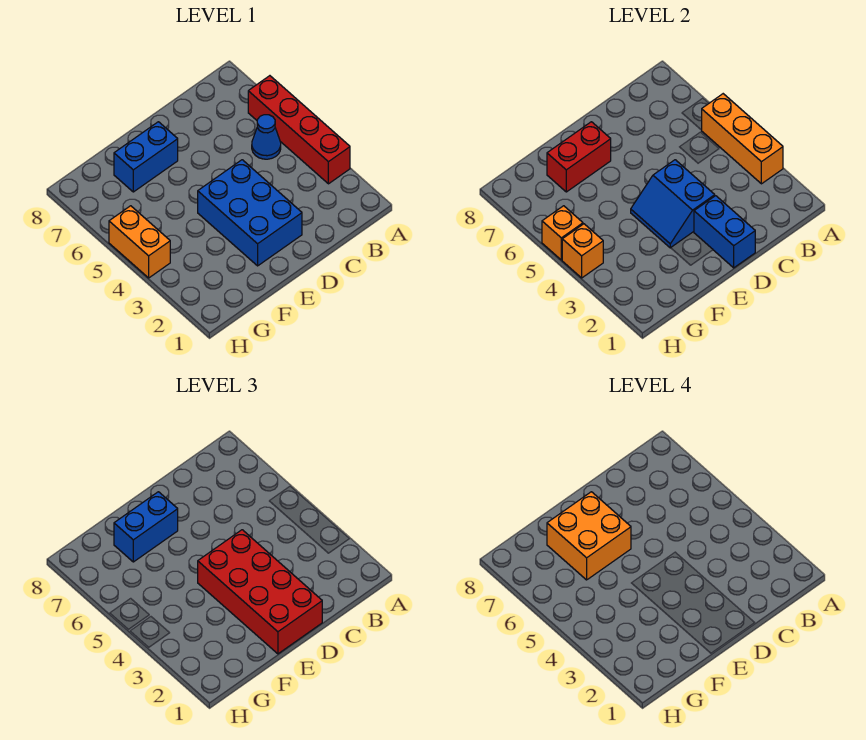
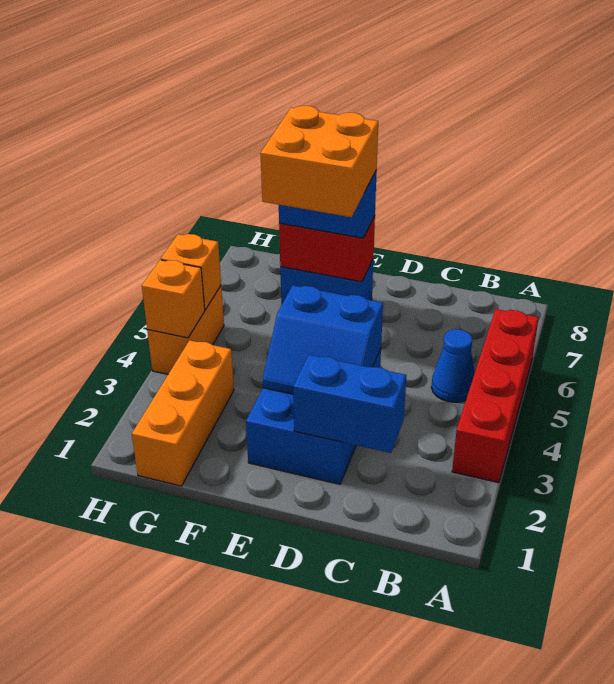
orange 1x3 brick [702,94,783,184] -> orange 1x3 brick moved to [132,340,234,486]
blue 1x2 brick [694,196,755,268] -> blue 1x2 brick turned to [293,355,406,453]
red 2x4 brick [198,530,322,654] -> none
blue 2x2 slope [631,160,715,248] -> blue 2x2 slope turned to [263,285,383,394]

